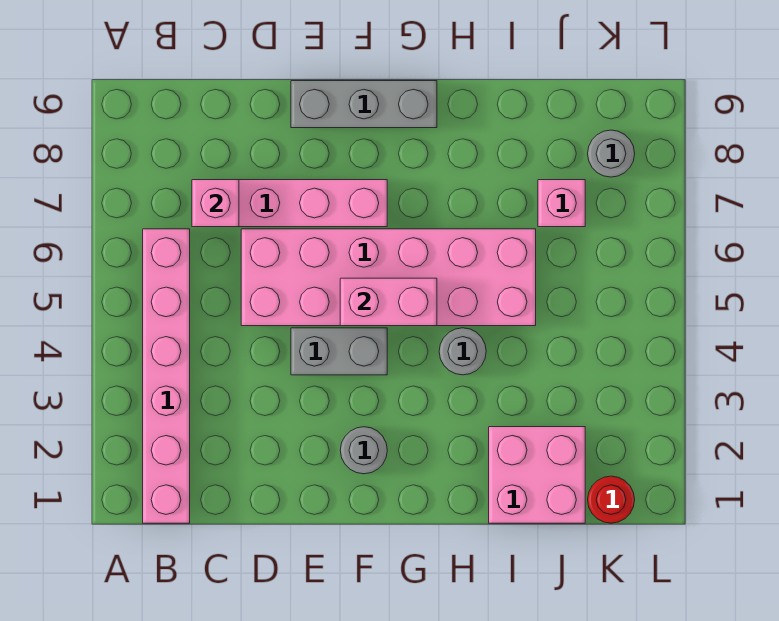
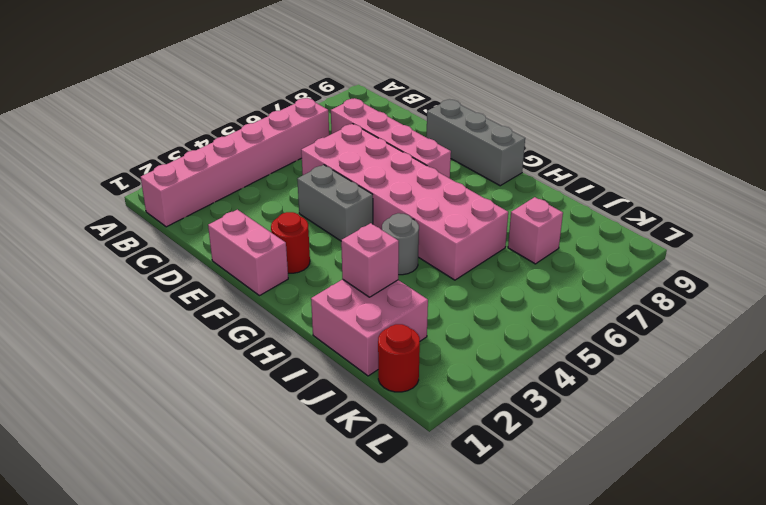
pink 1x1 brick [192,180,239,227] -> pink 1x1 brick moved to [341,223,399,297]
grey 1x1 round brick [340,427,387,474] -> red 1x1 round brick [271,212,310,273]
pink 1x2 brick [340,278,437,326] -> pink 1x2 brick moved to [208,210,288,296]
grey 1x1 round brick [588,130,635,177] -> none

